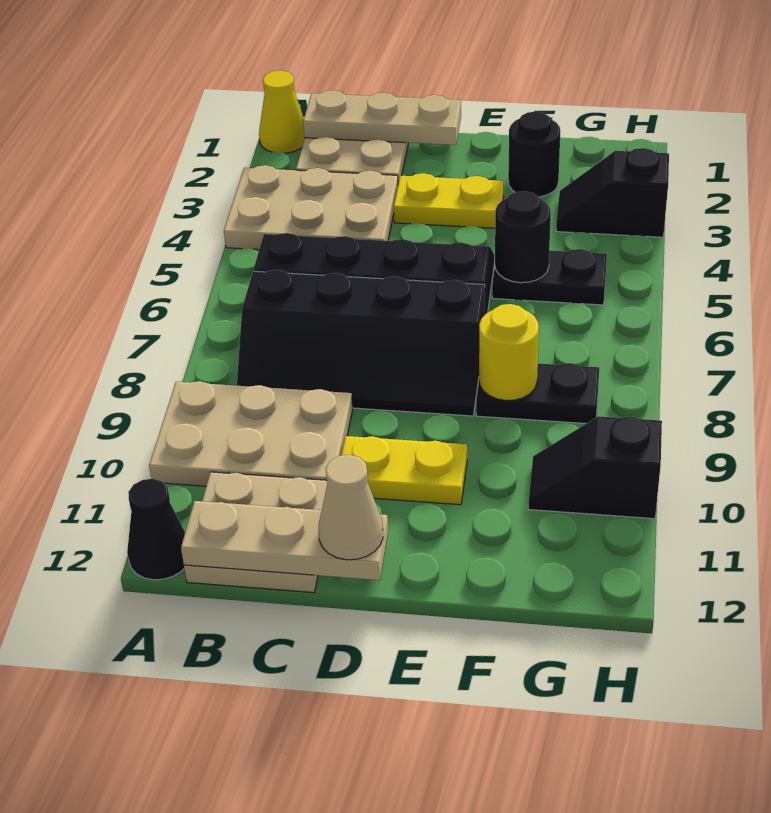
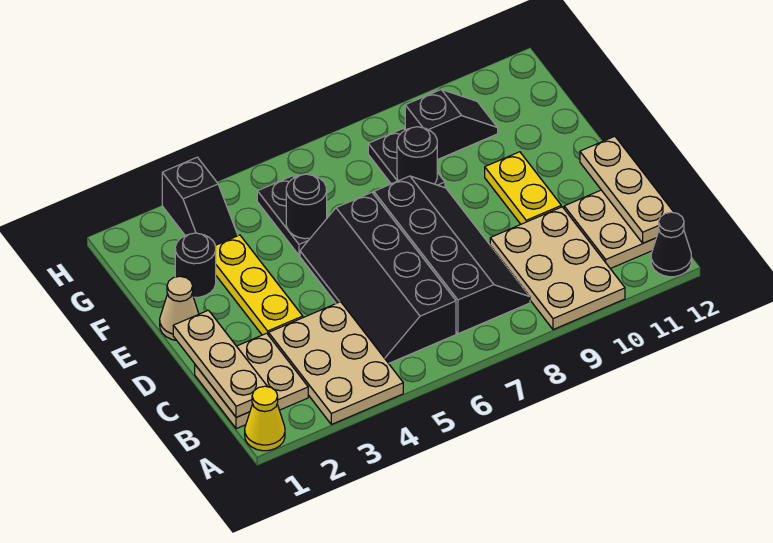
yellow 1x2 plate [394,173,504,228] -> yellow 1x3 plate [215,235,303,335]
tan 1x1 cone [319,455,383,560] -> tan 1x1 cone moved to [160,276,199,340]
yellow 1x1 round brick [479,304,539,400] -> black 1x1 round brick [397,127,437,184]
black 1x2 slope [528,416,662,519] -> black 1x2 slope turned to [405,90,498,160]

